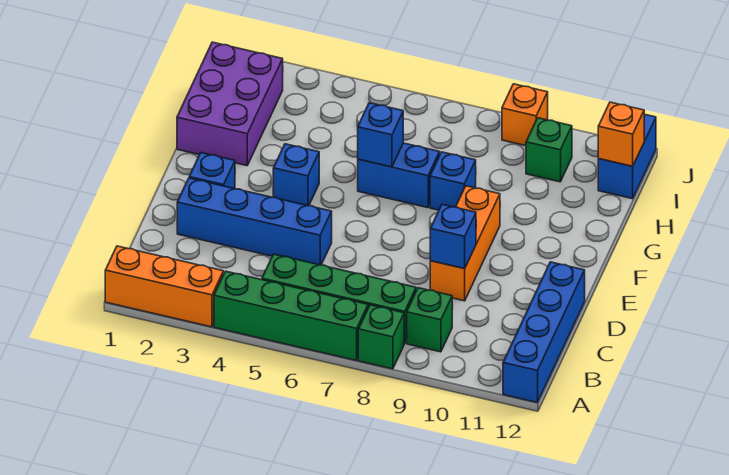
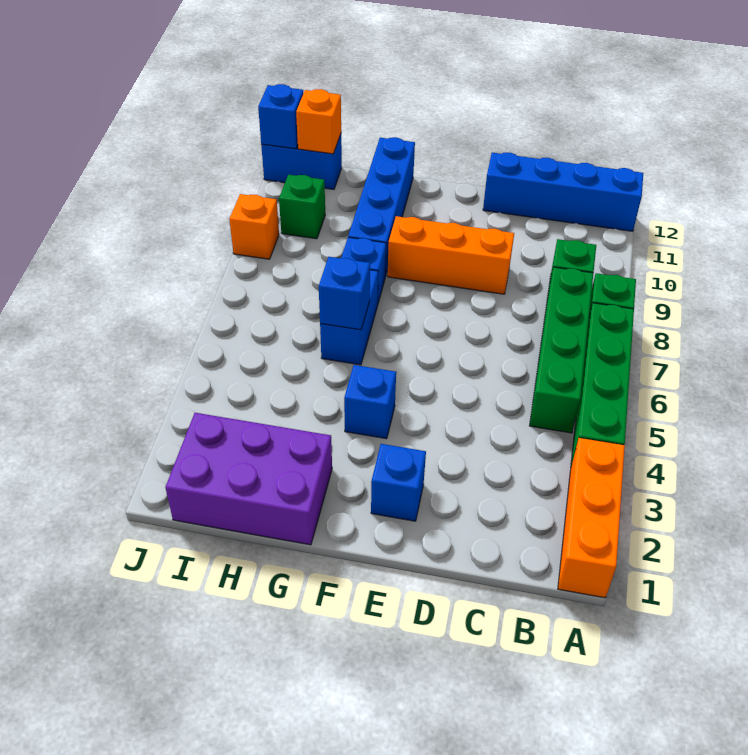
blue 1x4 brick [177,178,332,265] -> blue 1x4 brick moved to [348,137,415,276]
blue 1x1 brick [430,204,476,269] -> blue 1x1 brick moved to [258,84,303,149]

